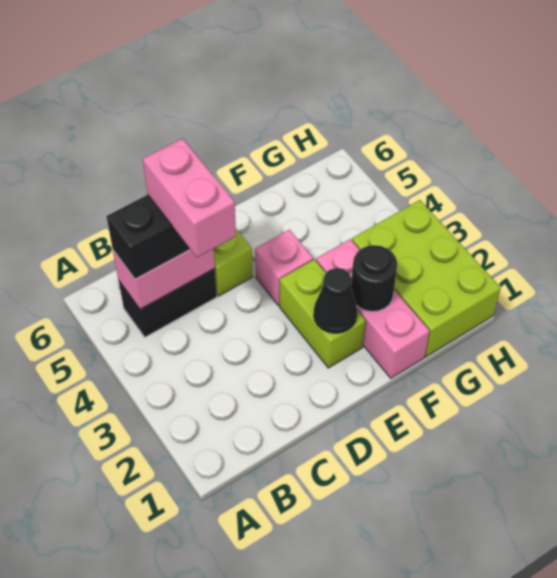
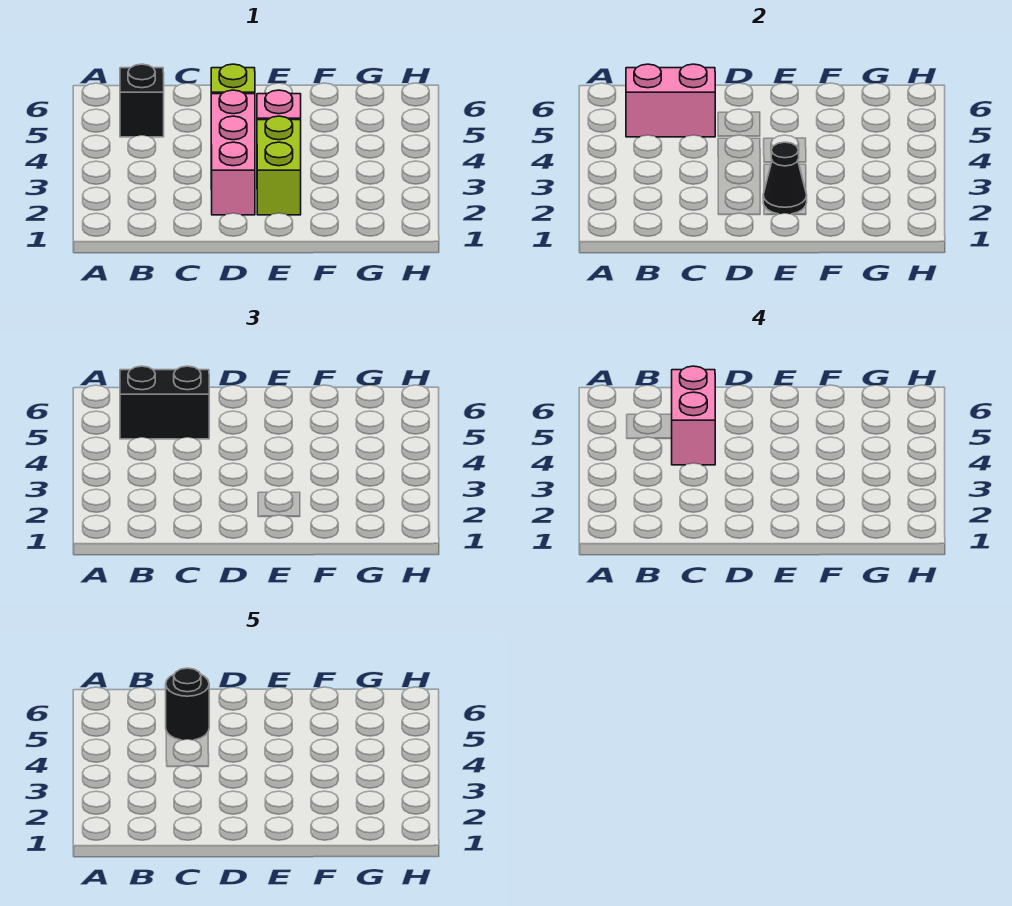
black 1x2 brick [119,269,217,337] -> black 1x1 brick [120,64,164,137]
pink 1x3 brick [316,239,430,378] -> pink 1x3 brick moved to [211,90,255,215]
black 1x1 round brick [351,245,397,312] -> black 1x1 round brick moved to [166,668,209,740]
lime 2x3 brick [352,200,501,357] -> none

